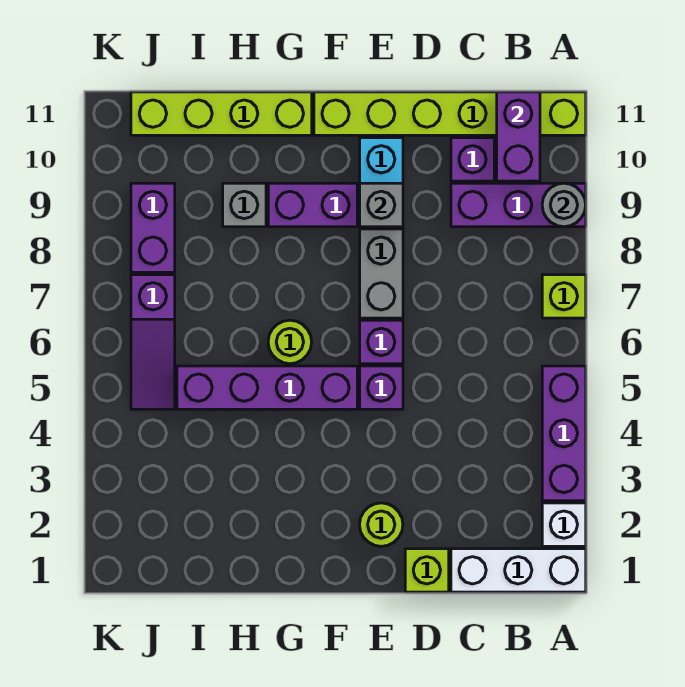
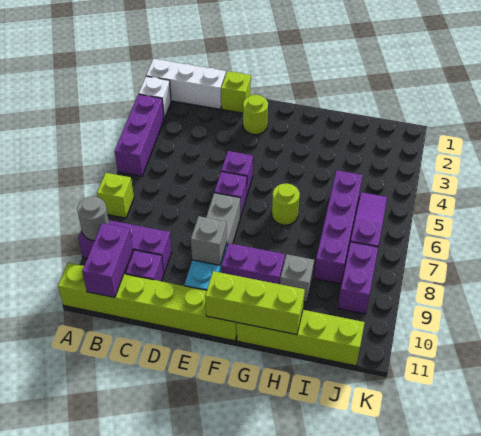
purple 1x4 brick [177,366,357,409] -> purple 1x4 brick turned to [314,170,363,284]
none -> lime 1x3 brick [205,271,305,335]

